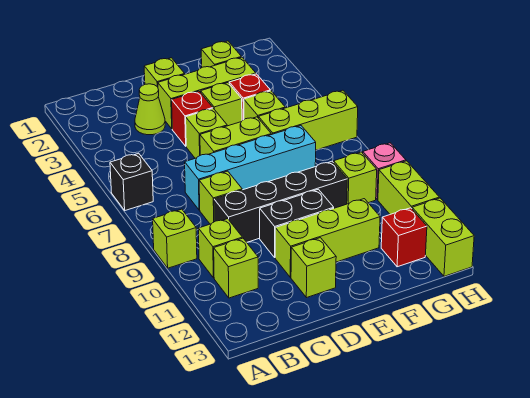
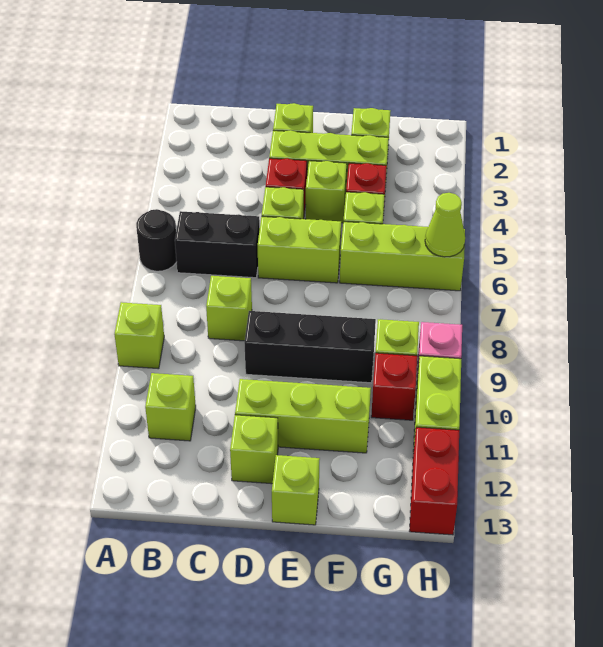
black 1x1 brick [110,153,153,210] -> black 1x1 round brick [136,209,177,271]
lime 1x1 brick [198,219,242,278] -> lime 1x1 brick moved to [272,455,320,525]
lime 1x1 cone [135,84,165,135] -> lime 1x1 cone moved to [425,193,465,257]
cyan 1x4 brick [185,126,316,210] -> none
black 1x4 brick [214,161,347,242] -> black 1x3 brick [245,311,376,383]
black 1x2 brick [260,189,334,257] -> black 1x2 brick moved to [175,211,260,278]
red 1x1 brick [381,208,427,267] -> red 1x1 brick moved to [371,353,417,420]
lime 1x2 brick [412,198,474,276] -> red 1x2 brick [410,427,459,535]

